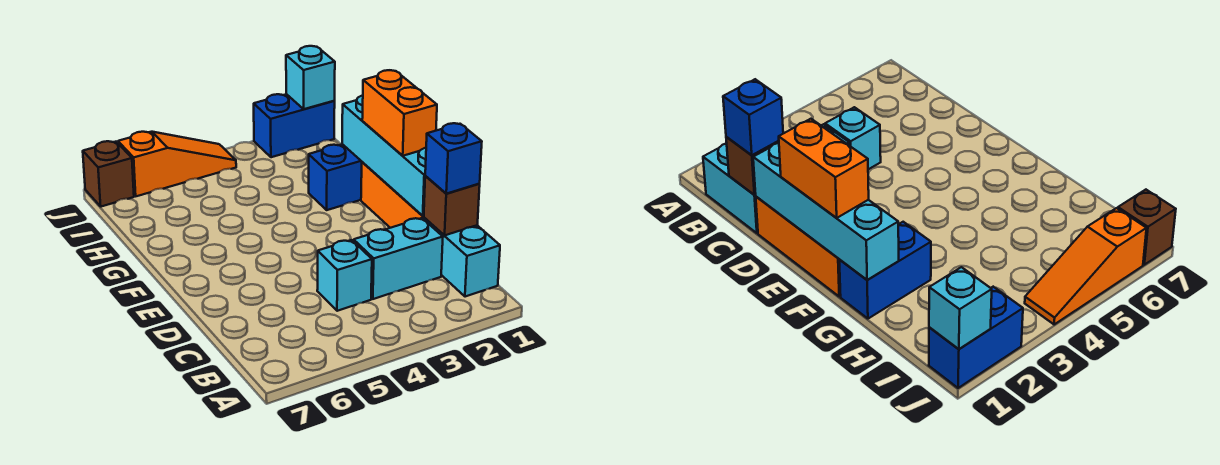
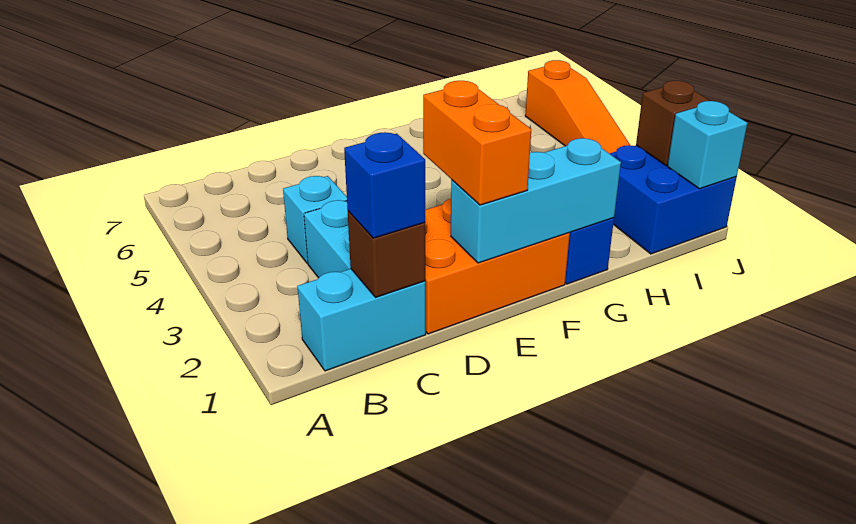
orange 1x3 brick [361,162,424,228] -> orange 2x3 brick [425,199,570,334]
cyan 1x4 brick [342,95,426,216] -> cyan 1x3 brick [451,138,621,263]
orange 1x2 brick [362,70,437,156] -> orange 1x2 brick turned to [423,81,531,205]
blue 1x2 brick [254,94,335,157] -> blue 2x2 brick [609,145,737,254]
brown 1x1 brick [83,141,134,207] -> brown 1x1 brick moved to [636,81,710,165]

